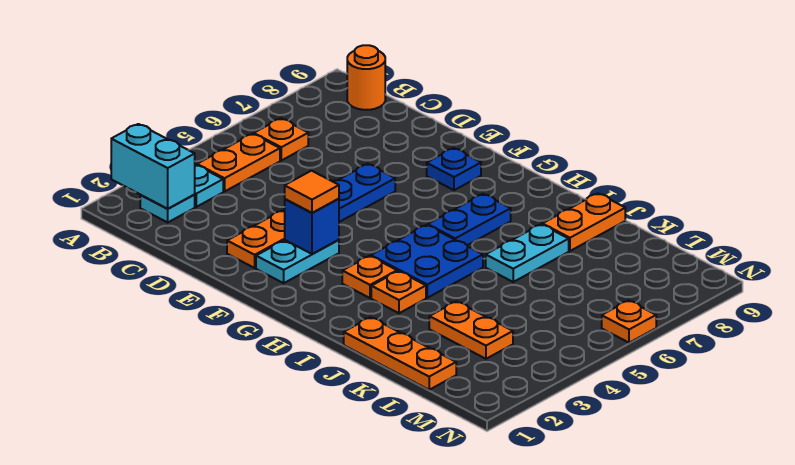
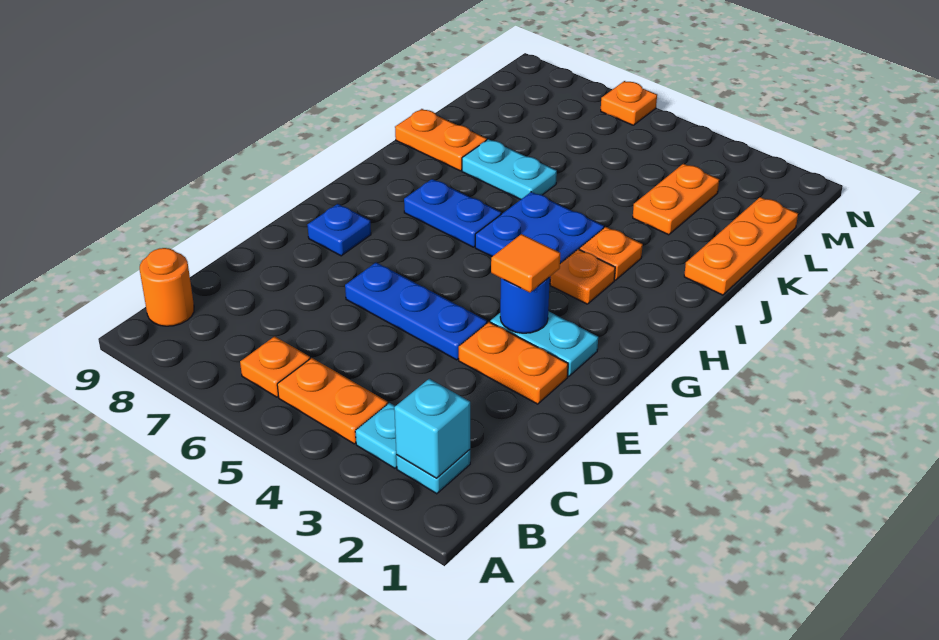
cyan 1x2 brick [111,124,195,209] -> cyan 1x1 brick [394,379,470,478]
blue 1x1 brick [284,199,339,254] -> blue 1x1 round brick [500,277,550,333]

